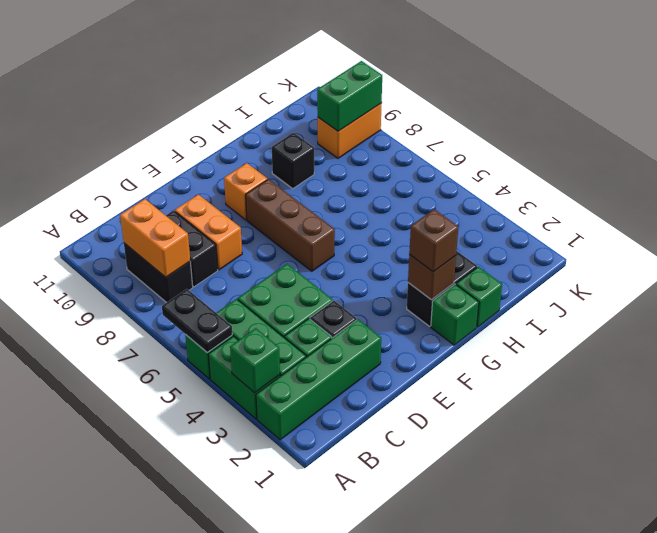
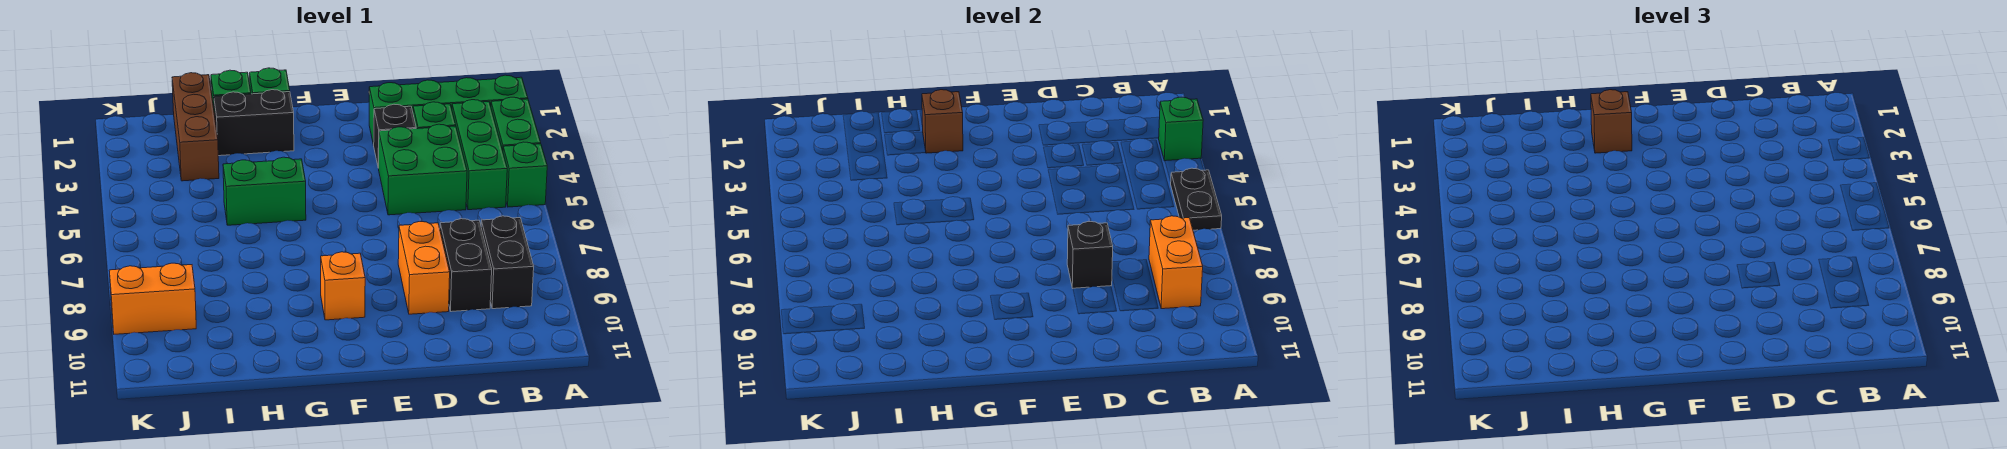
brown 1x3 brick [246,179,335,271] -> brown 1x3 brick moved to [172,73,219,181]
black 1x1 brick [272,133,314,189] -> black 1x1 brick moved to [1067,222,1113,288]
green 1x2 brick [317,61,382,131] -> green 1x2 brick moved to [223,157,306,225]

